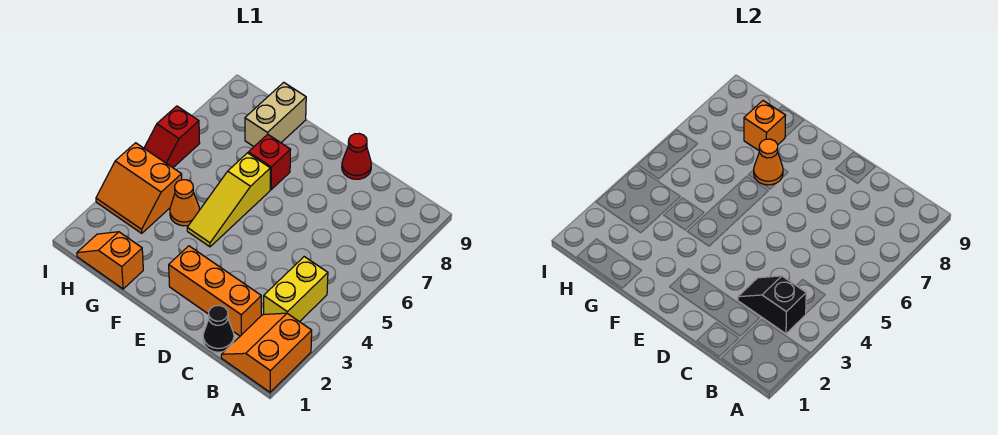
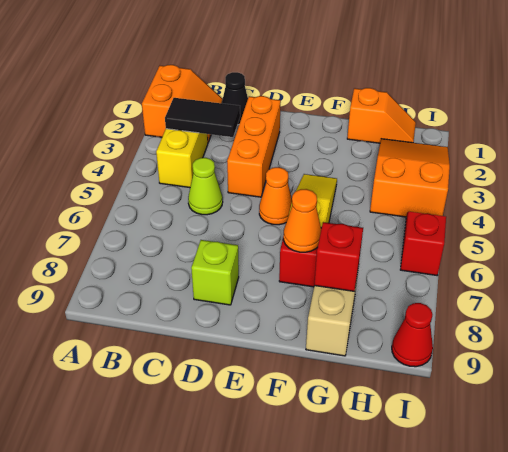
black 1x2 slope [738,276,806,334] -> black 1x2 tile [165,98,240,137]
orange 1x3 brick [169,246,261,336] -> orange 1x3 brick turned to [227,96,281,197]
none -> lime 1x1 cone [188,158,223,215]
none -> lime 1x1 brick [191,240,239,305]
red 1x1 cone [342,134,371,179] -> red 1x1 cone moved to [392,303,433,367]
orange 1x1 cone [170,180,199,226] -> orange 1x1 cone moved to [259,167,292,225]
orange 1x1 brick [744,101,786,150] -> red 1x1 brick [314,222,363,291]
orange 2x2 slope [96,143,182,233] -> orange 2x3 slope [370,139,450,217]

